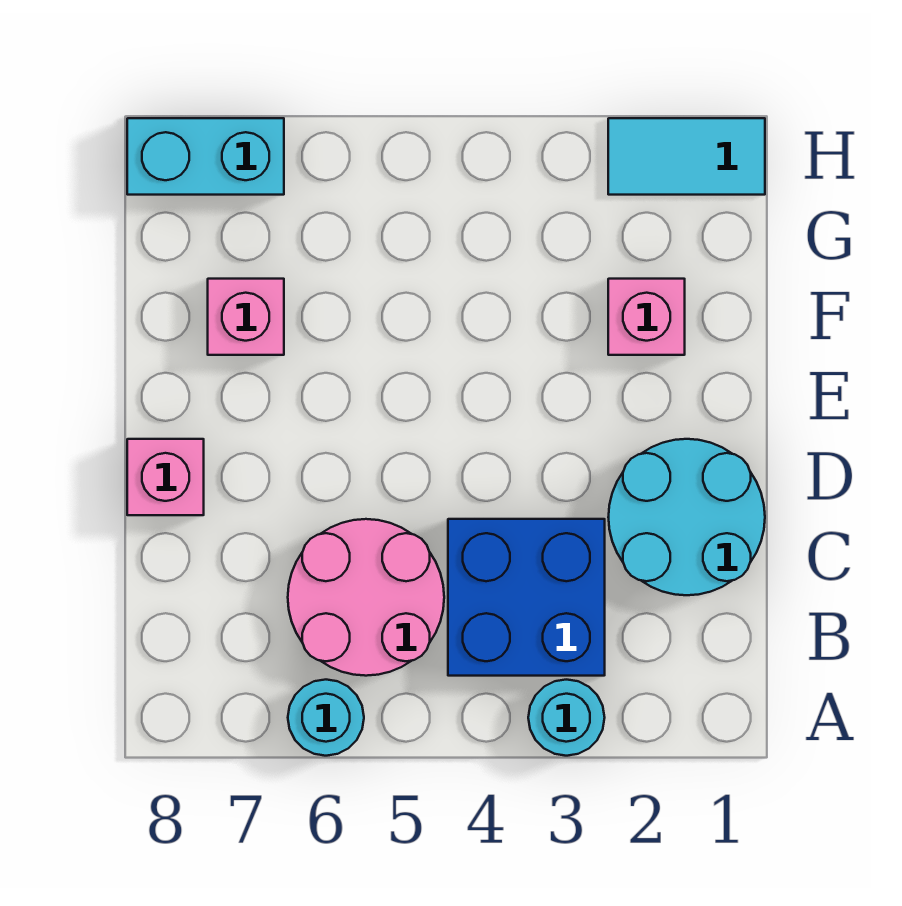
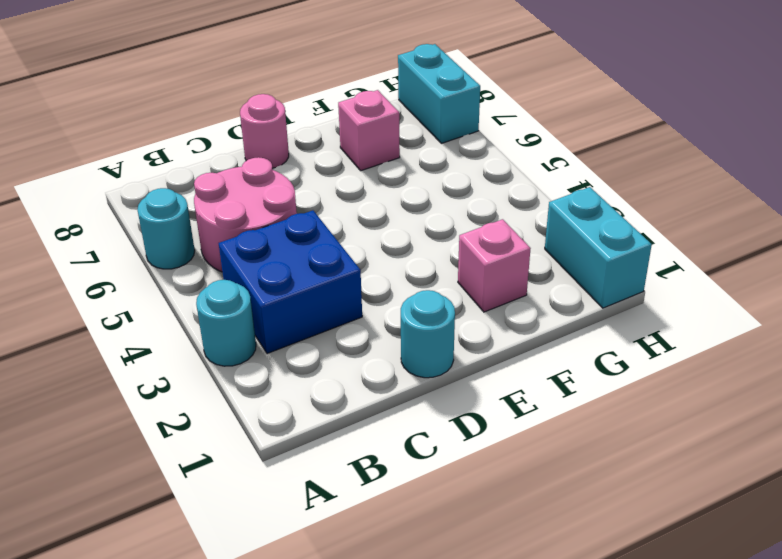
cyan 2x2 round brick [608,439,765,595] -> cyan 1x1 round brick [401,290,455,378]
pink 1x1 brick [127,439,204,515] -> pink 1x1 round brick [240,94,289,168]
cyan 1x2 tile [608,118,765,195] -> cyan 1x2 brick [545,187,652,308]

